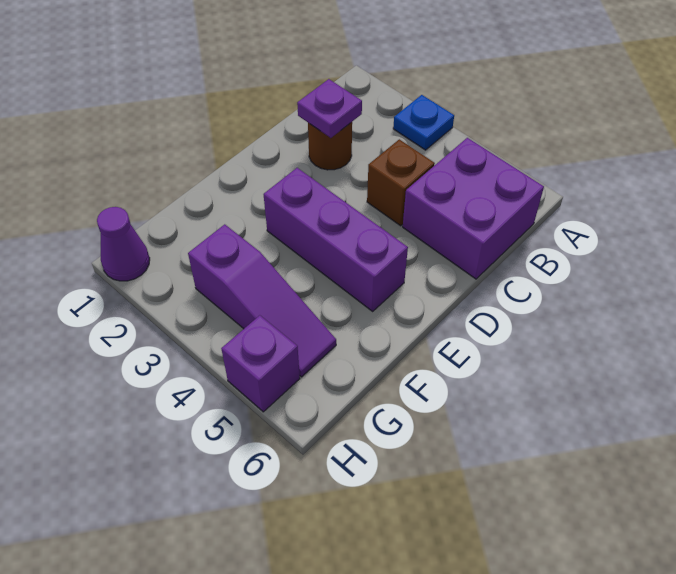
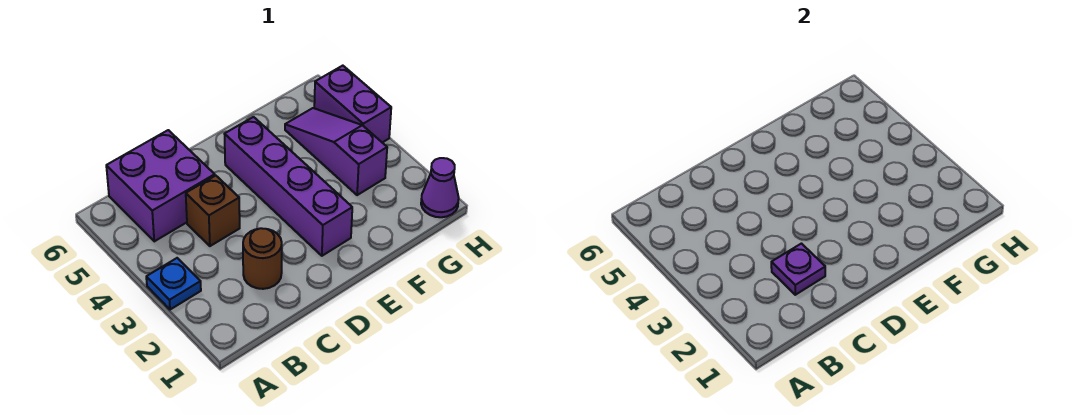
purple 1x3 brick [264,168,408,311] -> purple 1x4 brick [225,117,352,256]
purple 1x1 brick [221,315,300,412] -> purple 1x2 brick [314,66,391,143]

